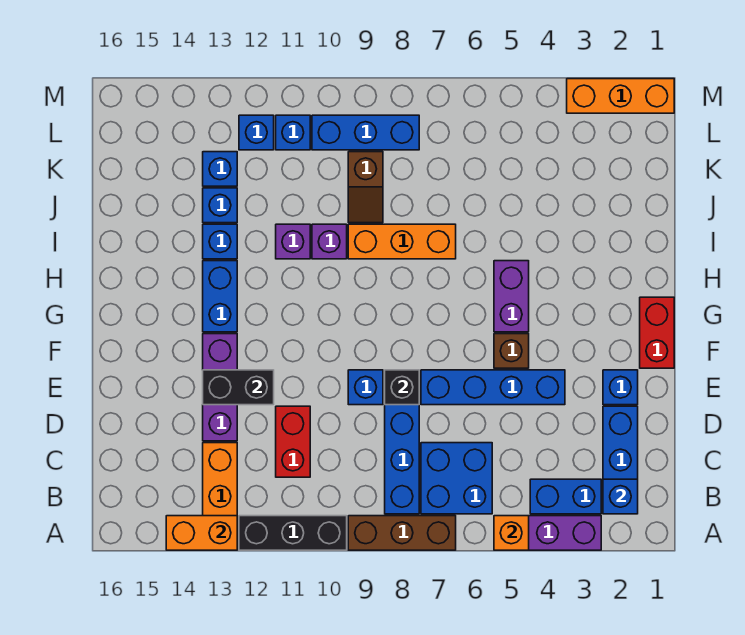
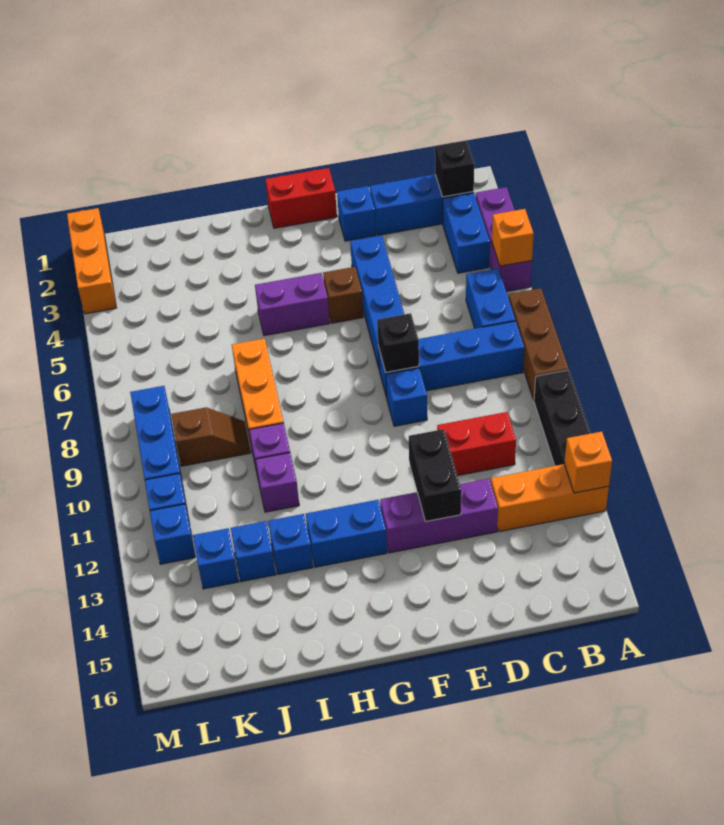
orange 1x2 brick [166,516,237,550] -> orange 1x1 brick [564,432,612,493]
blue 1x1 brick [603,479,638,514] -> black 1x1 brick [435,141,474,197]
blue 2x2 brick [421,443,492,514] -> blue 1x2 brick [466,268,515,328]

